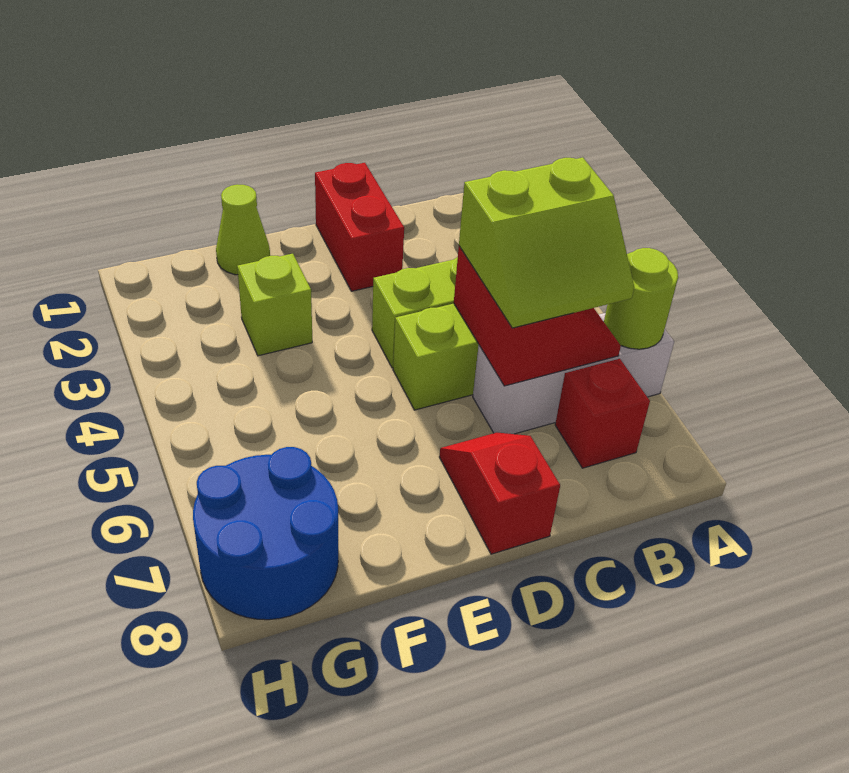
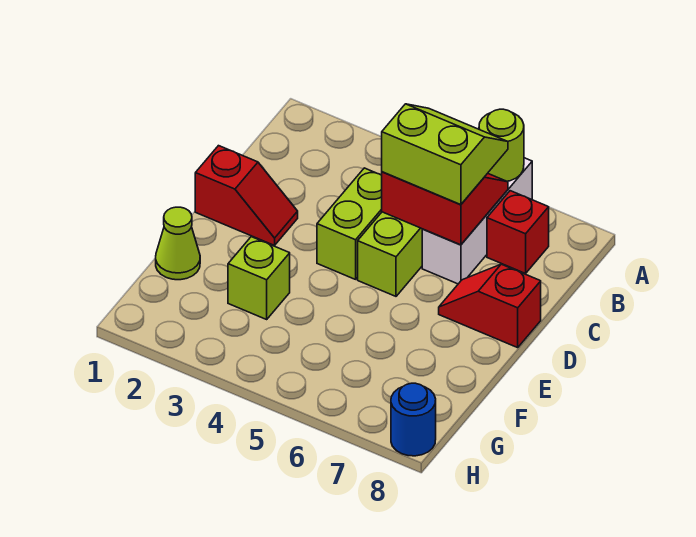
lime 2x2 slope [459,157,634,328] -> lime 2x2 slope turned to [382,104,508,205]
red 1x2 brick [315,163,404,291] -> red 1x2 slope [195,146,298,245]
blue 2x2 round brick [193,447,338,620] -> blue 1x1 round brick [391,383,436,456]

